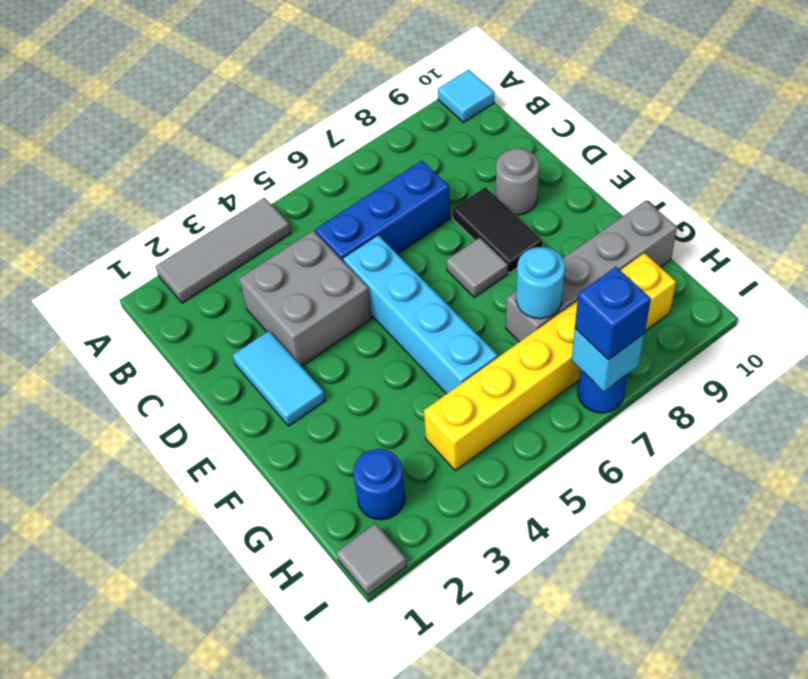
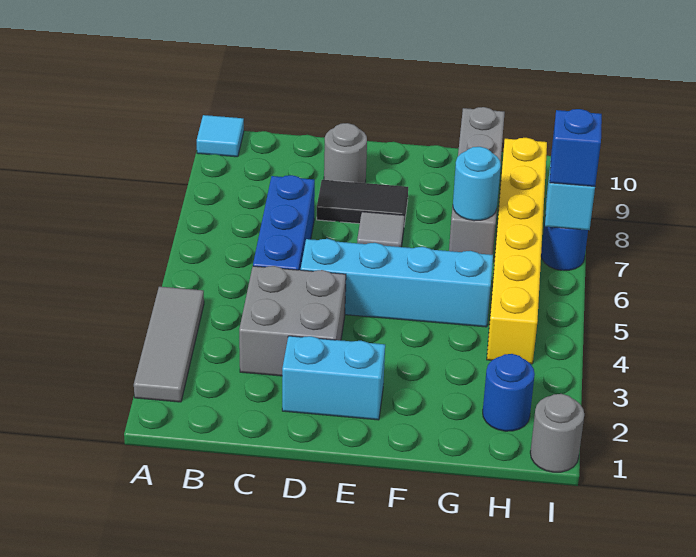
cyan 1x2 tile [233,331,325,426] -> cyan 1x2 brick [282,336,385,420]
grey 1x1 tile [337,524,406,595] -> grey 1x1 round brick [530,394,584,472]

